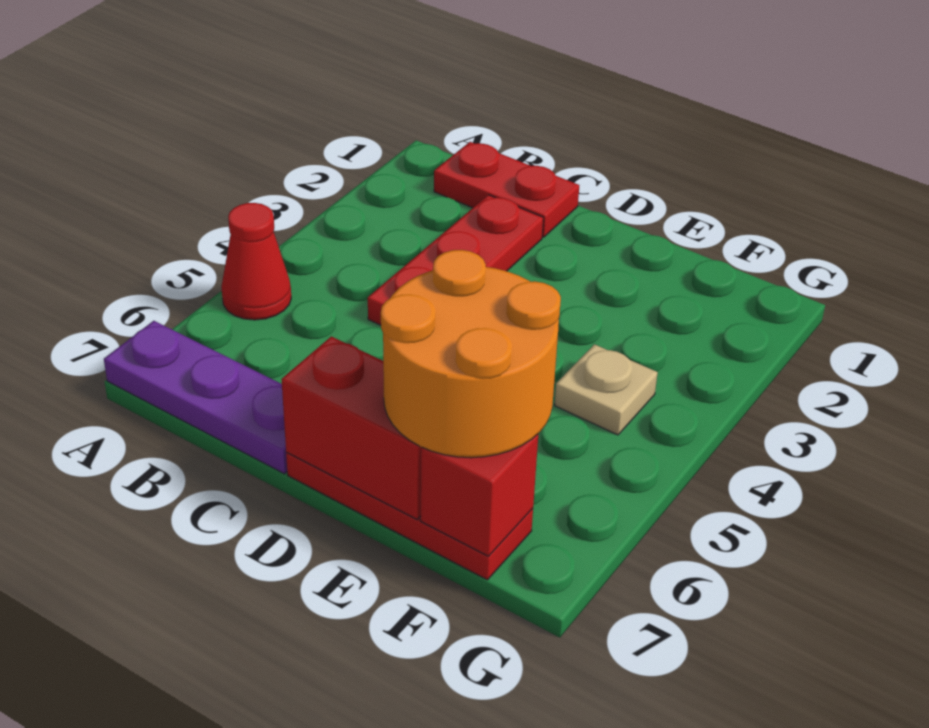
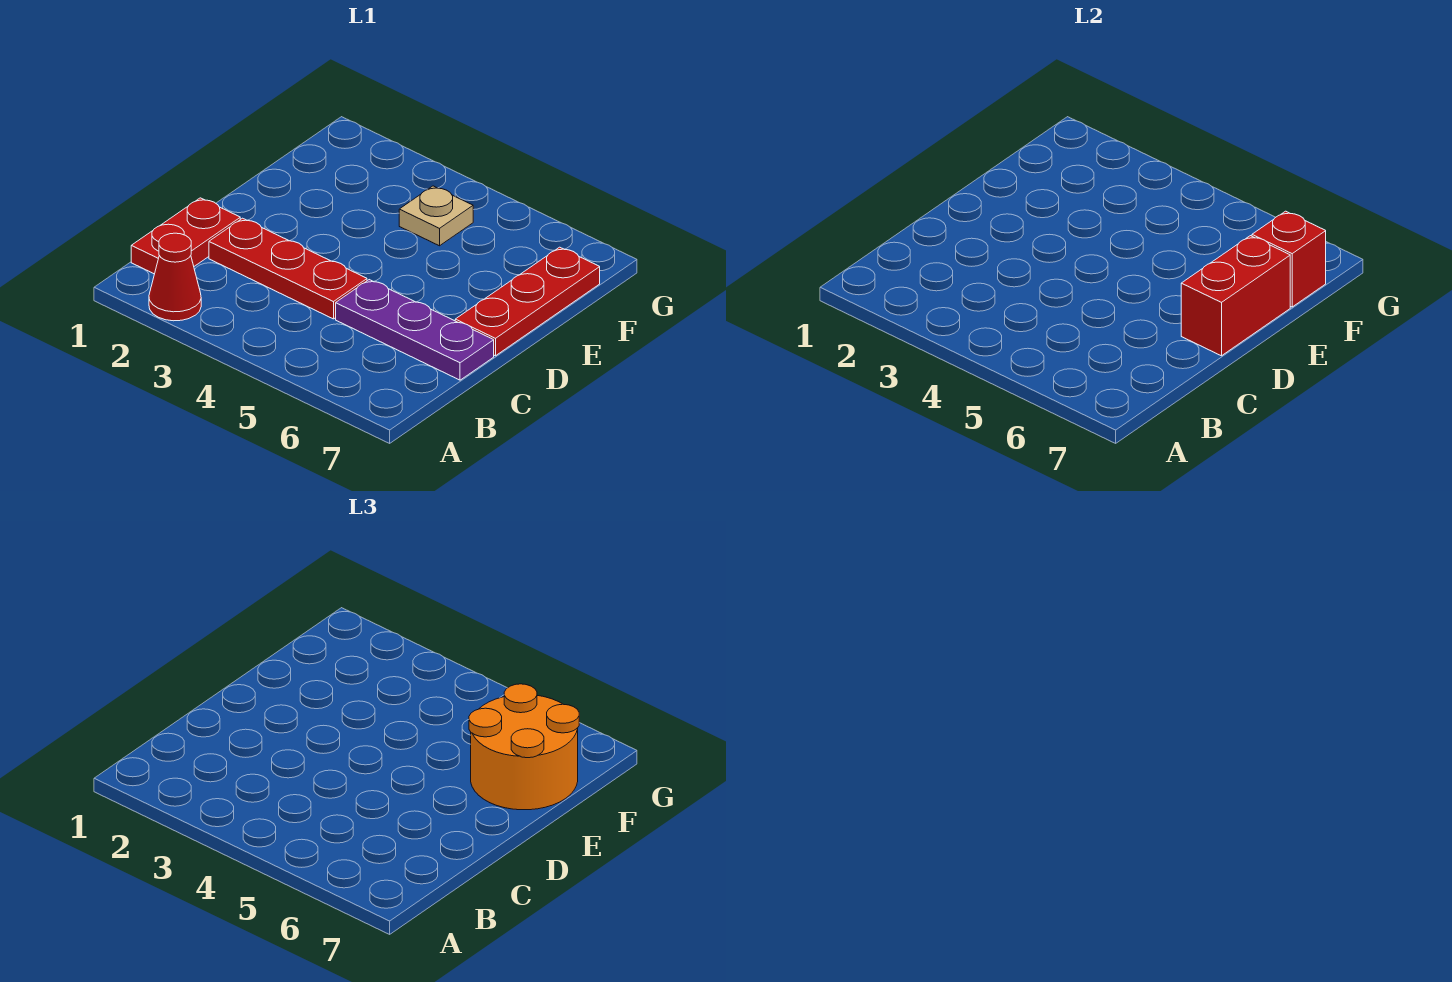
red 1x1 cone [221,203,291,320] -> red 1x1 cone moved to [149,233,201,321]
purple 1x3 plate [104,321,287,474] -> purple 1x3 plate turned to [336,280,494,380]

